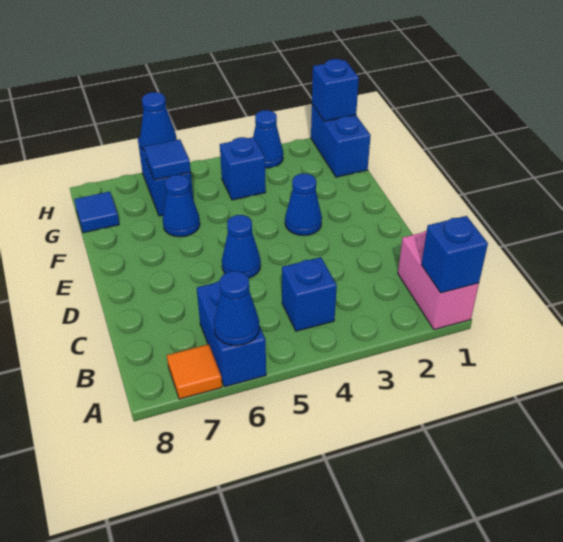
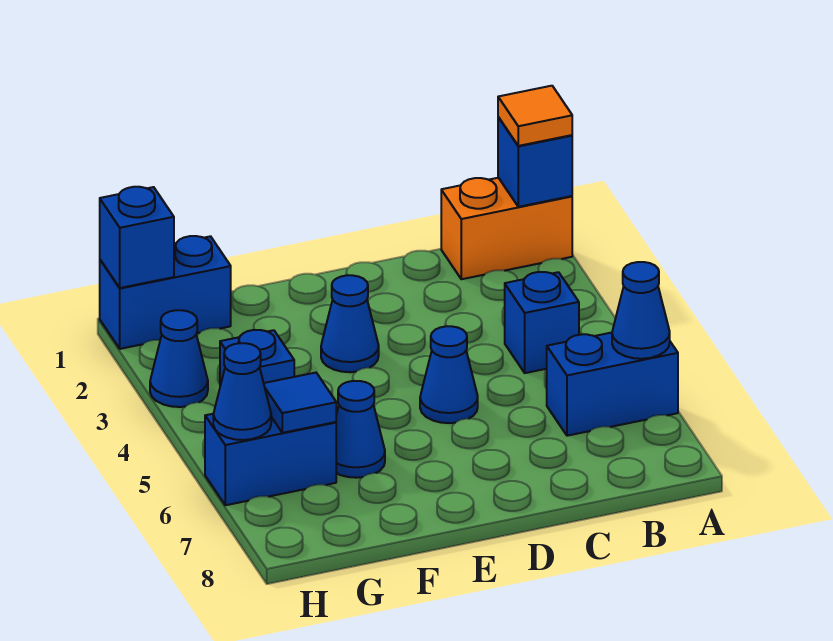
pink 1x2 brick [398,231,479,330] -> orange 1x2 brick [441,178,572,279]
orange 1x1 tile [167,344,222,399] -> orange 1x1 tile moved to [498,86,572,146]
blue 1x1 tile [74,192,119,233] -> none

